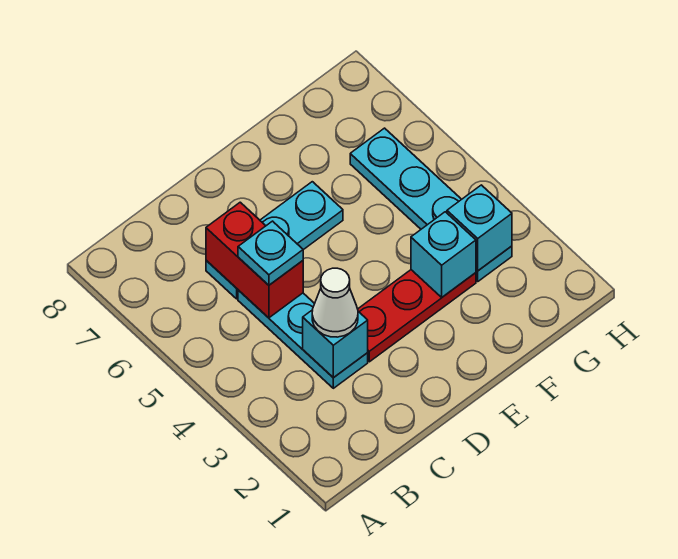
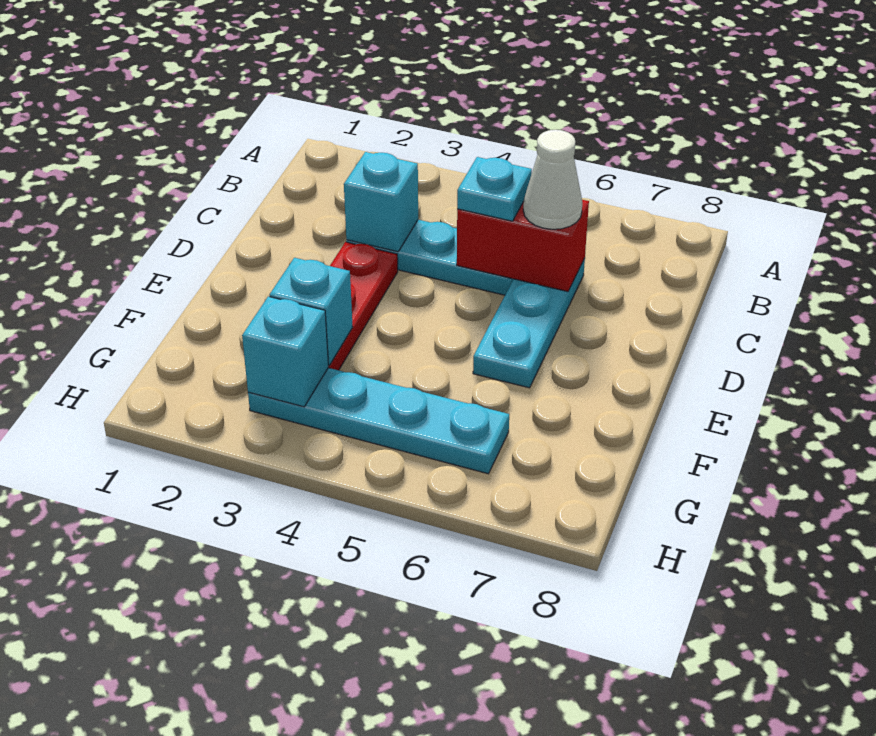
white 1x1 cone [312,268,358,337] -> white 1x1 cone moved to [523,130,582,229]

